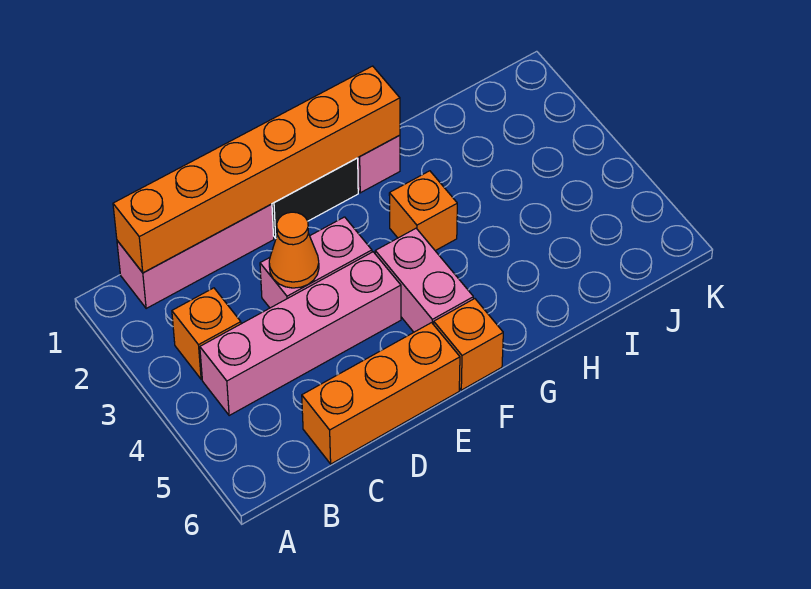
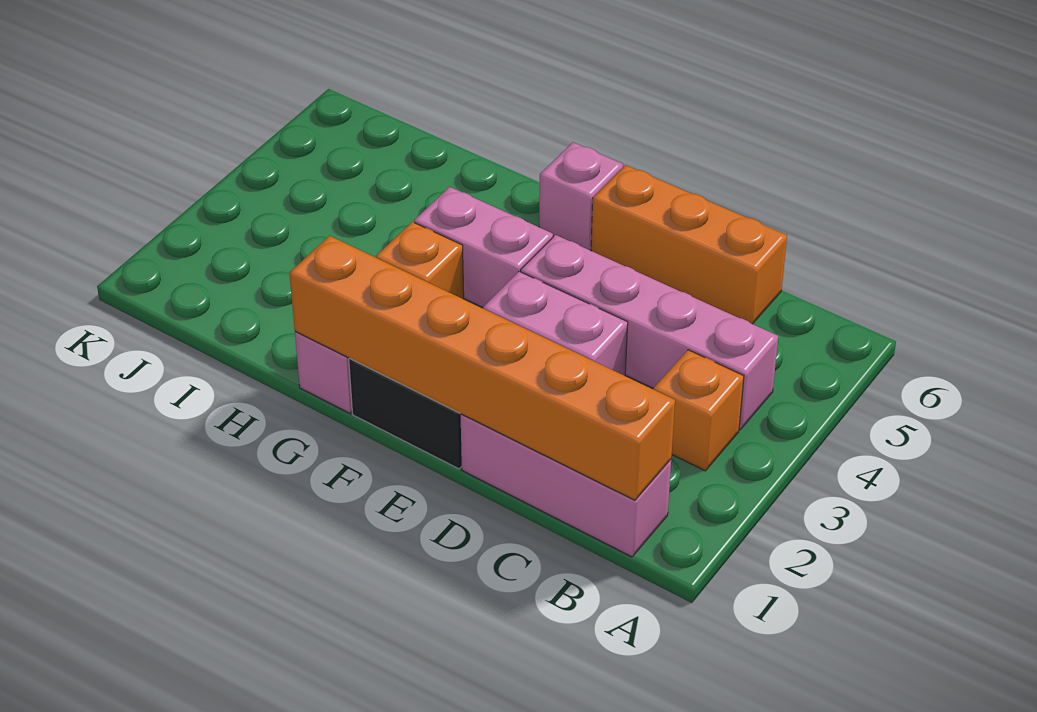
orange 1x1 cone [269,212,319,288] -> none
pink 1x2 brick [375,228,473,332] -> pink 1x2 brick turned to [414,187,553,308]
orange 1x1 brick [434,299,503,390] -> pink 1x1 brick [539,142,623,251]

